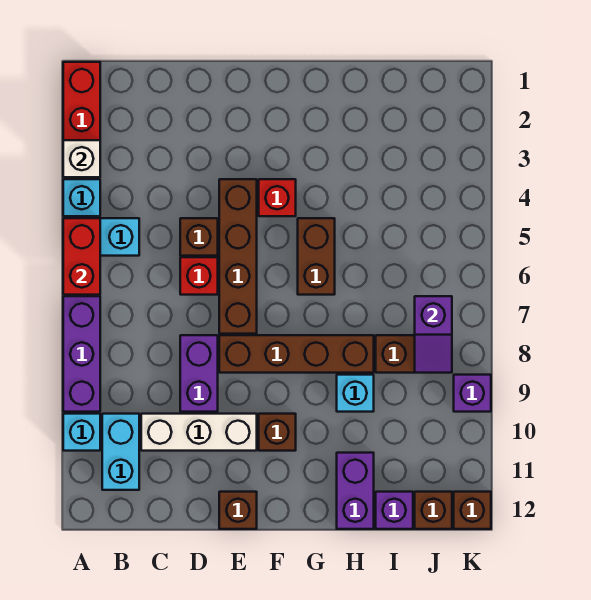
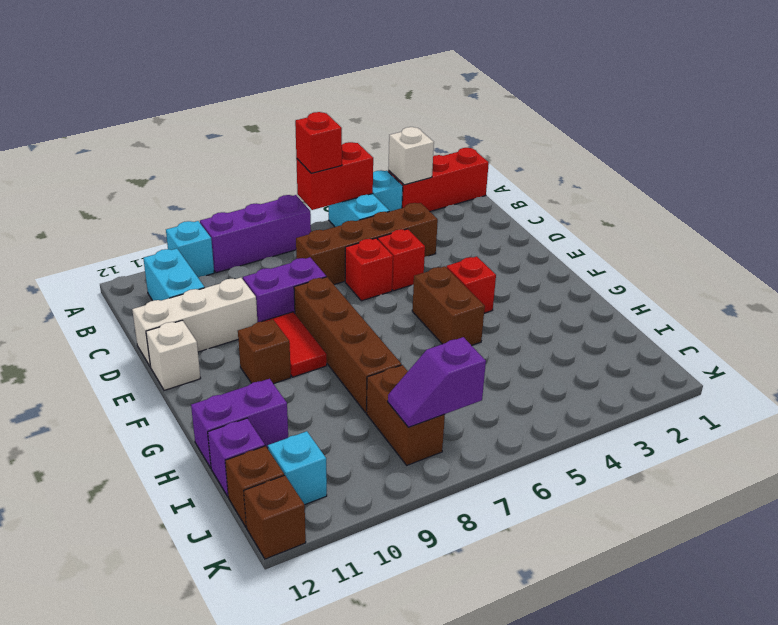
none -> red 1x1 brick [295,112,342,173]
cyan 1x2 brick [102,414,139,490] -> cyan 1x2 brick turned to [143,249,205,301]
white 1x3 brick [141,414,257,451] -> white 1x3 brick turned to [132,278,257,367]
brown 1x1 brick [180,218,218,256] -> red 1x1 brick [378,229,425,291]
brown 1x4 brick [219,179,257,334] -> brown 1x4 brick moved to [296,203,438,285]
none -> red 1x2 tile [265,312,327,377]
brown 1x1 brick [219,492,257,529] -> white 1x1 brick [146,320,201,390]
brown 1x2 brick [298,218,335,295] -> brown 1x2 brick turned to [412,266,485,345]
cyan 1x1 brick [337,375,374,412] -> cyan 1x1 brick moved to [268,431,327,504]
purple 1x1 brick [454,375,491,412] -> none

